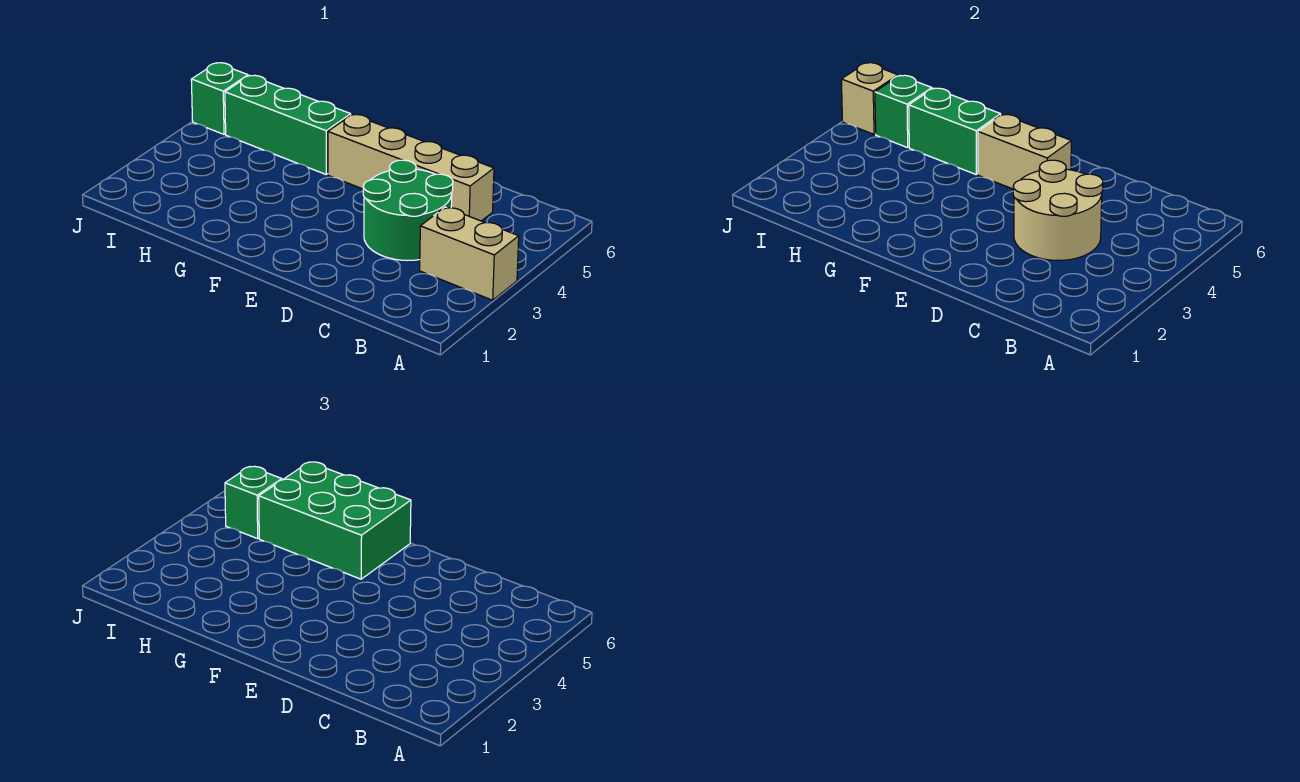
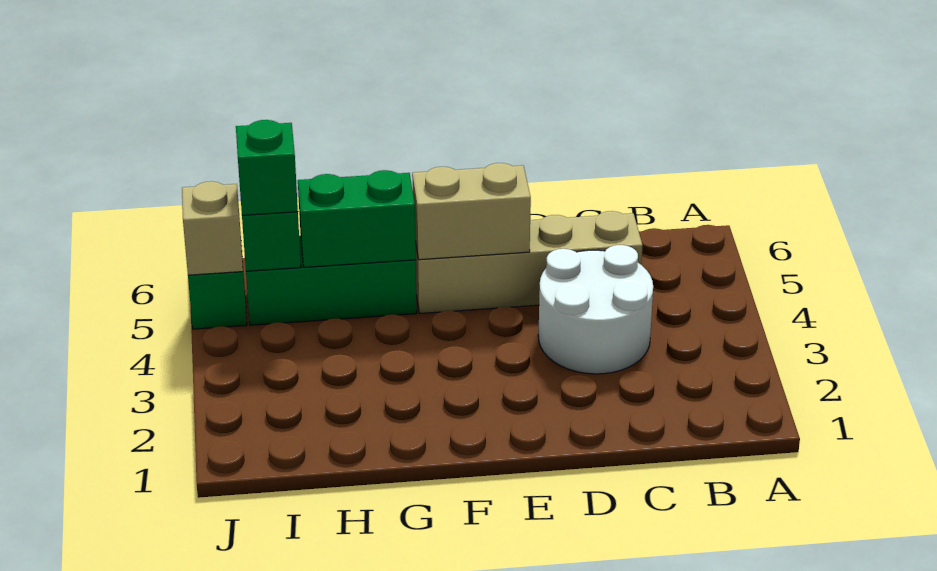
tan 1x2 brick [420,207,519,300] -> none
green 2x2 round brick [363,160,453,260] -> white 2x2 round brick [538,245,653,374]
tan 2x2 round brick [1013,160,1103,260] -> none
green 2x3 brick [259,462,411,579] -> none

